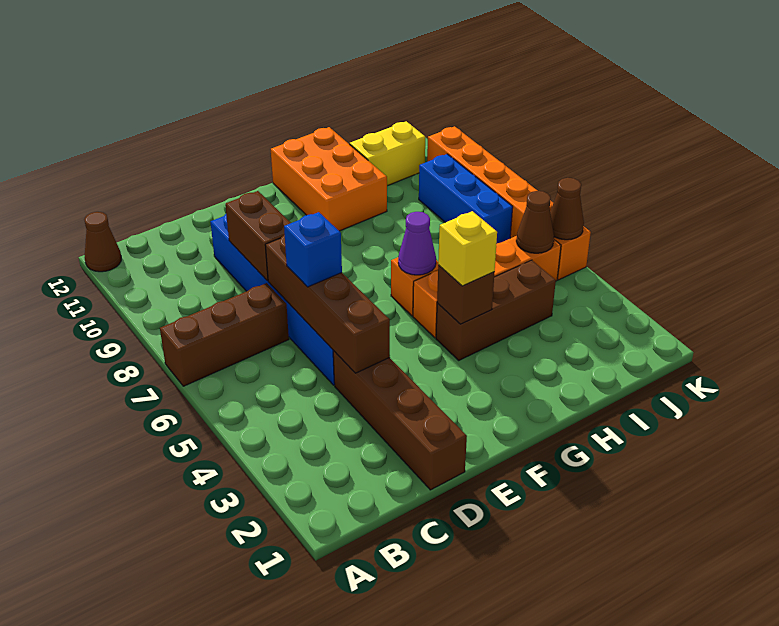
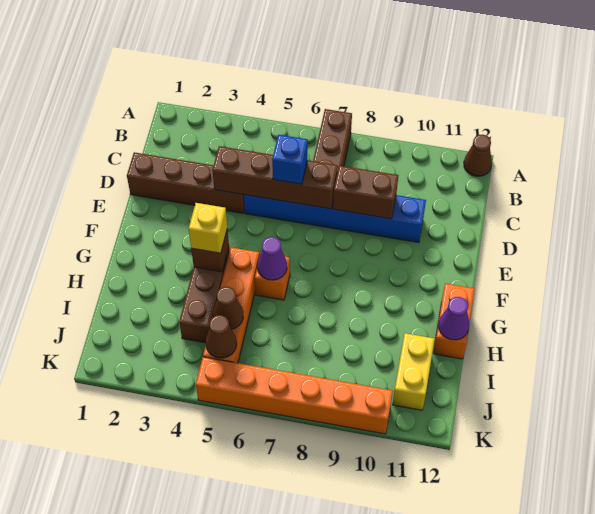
orange 2x3 brick [271,127,387,231] -> orange 1x2 brick [433,283,475,359]
none -> purple 1x1 cone [439,297,469,340]
blue 1x3 brick [419,154,513,244] -> none
brown 1x1 cone [550,178,584,240] -> brown 1x1 cone moved to [213,287,243,329]

